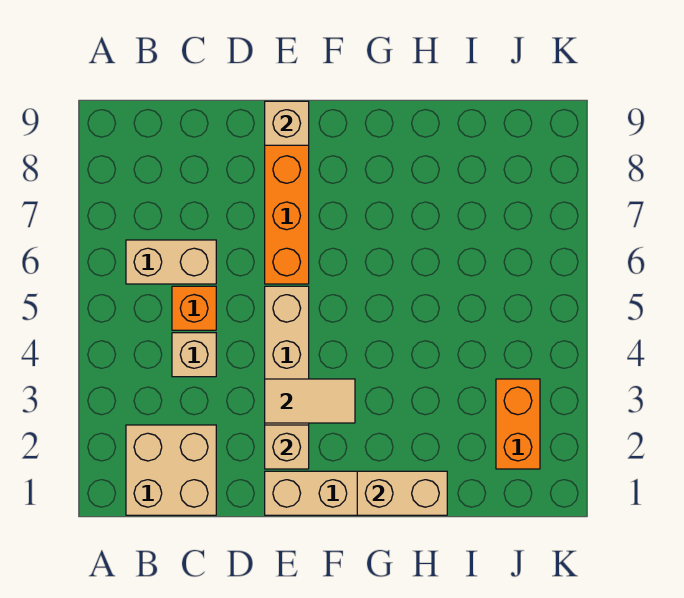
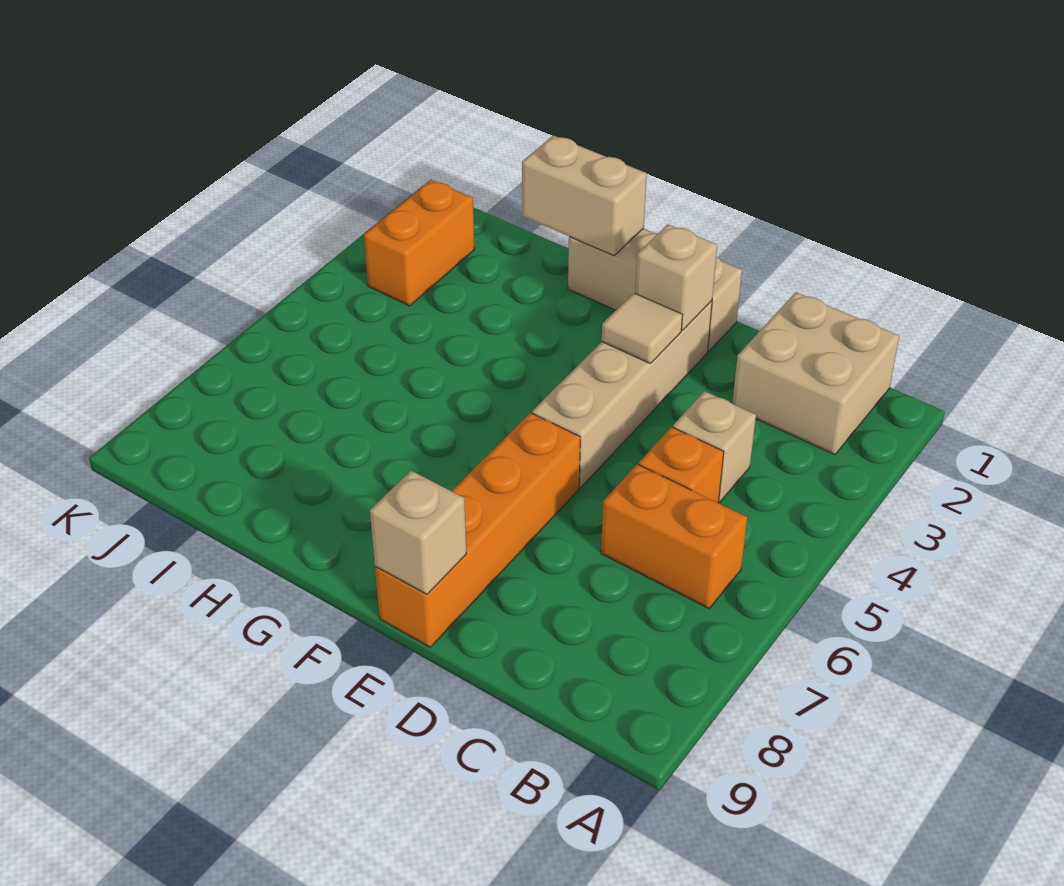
tan 1x2 brick [126,240,216,284] -> orange 1x2 brick [601,464,747,608]
tan 1x2 tile [265,379,355,423] -> tan 1x1 tile [602,293,682,364]

